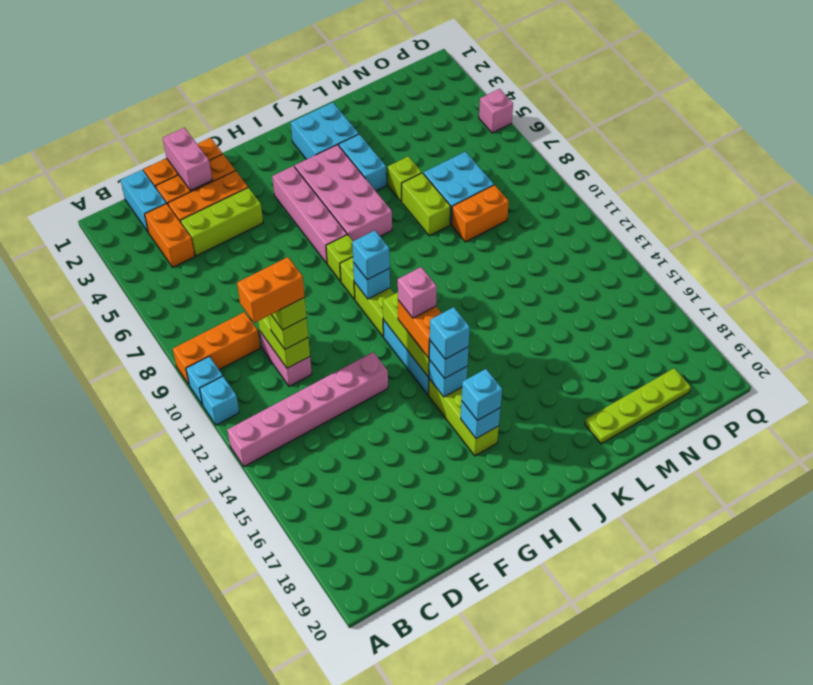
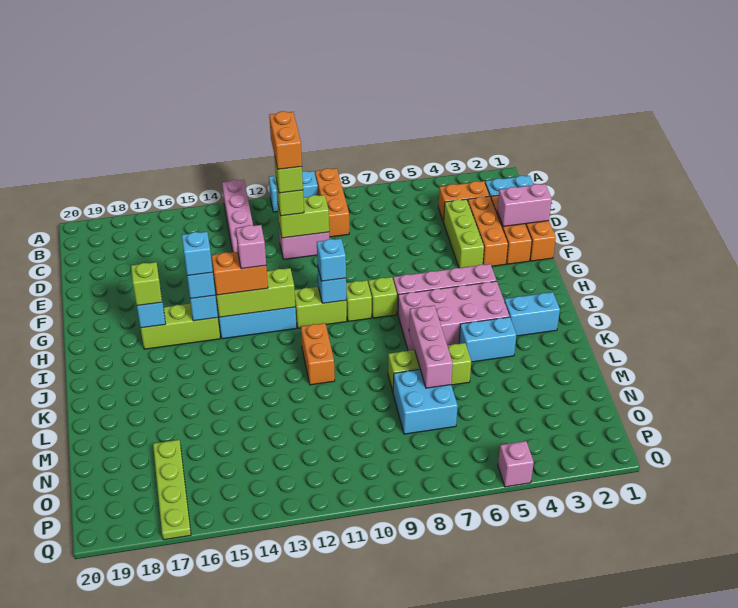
cyan 1x1 brick [462,369,502,420] -> lime 1x1 brick [131,262,162,306]
cyan 2x2 brick [291,102,359,159] -> cyan 1x2 brick [504,292,560,336]
none -> pink 1x3 brick [409,306,453,388]
lime 1x4 plate [585,368,691,444] -> lime 1x4 plate moved to [153,440,191,540]
orange 1x2 brick [452,185,509,242] -> orange 1x2 brick moved to [301,323,335,385]

